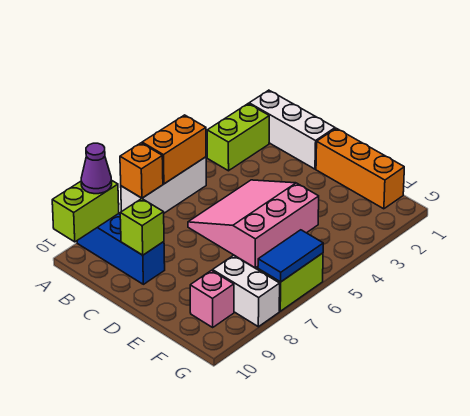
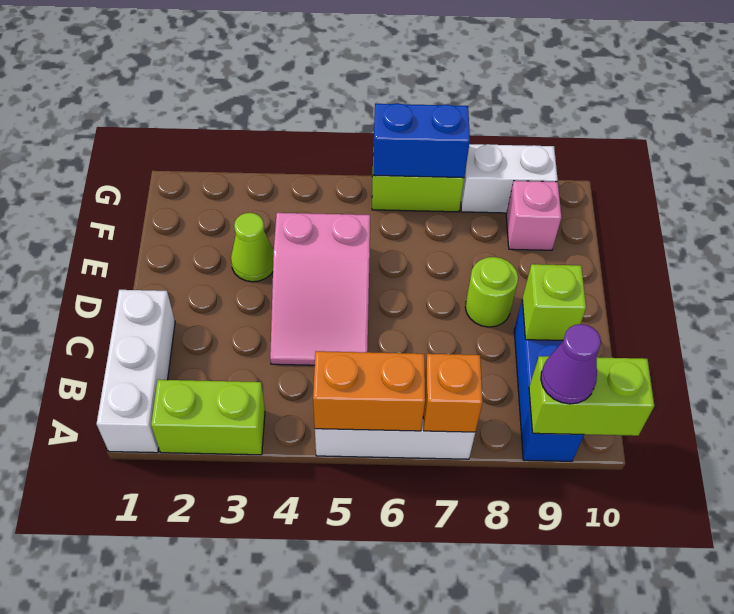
pink 3x3 slope [188,180,319,268] -> pink 2x3 slope [270,213,370,365]
orange 1x3 brick [316,128,404,209] -> none
none -> lime 1x1 round brick [465,257,518,327]
none -> lime 1x1 cone [231,213,274,282]
white 1x2 brick [213,255,280,327] -> white 1x2 brick turned to [461,144,558,213]
blue 1x2 tile [258,230,323,282] -> blue 1x2 brick [373,103,470,178]

